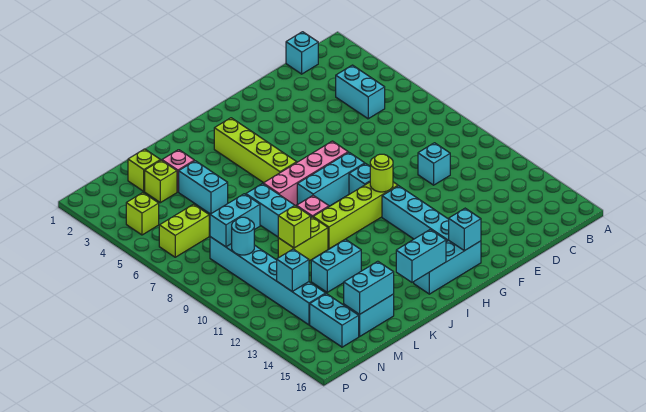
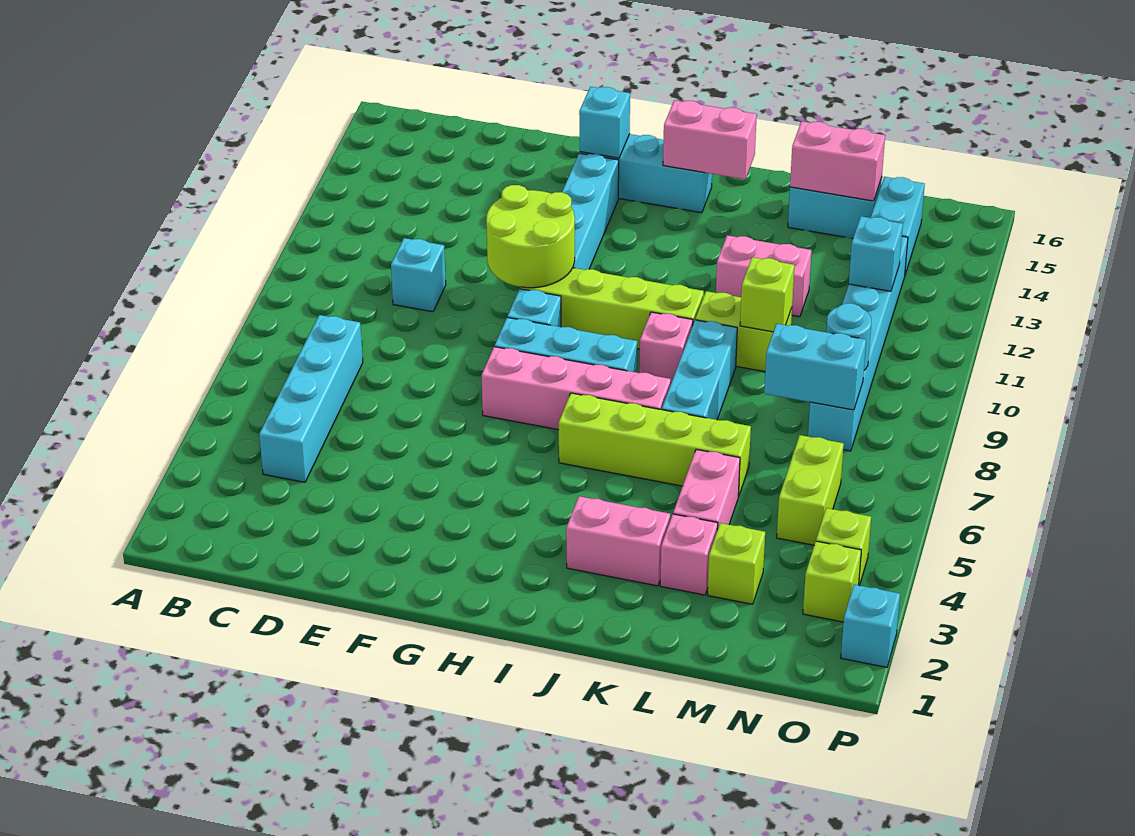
cyan 1x1 brick [286,32,318,74] -> cyan 1x1 brick moved to [841,585,900,667]
cyan 1x2 brick [336,65,385,119] -> cyan 1x4 brick [259,315,363,482]
lime 1x1 round brick [370,154,393,192] -> lime 2x2 round brick [486,185,575,288]
lime 1x4 brick [214,118,297,183] -> lime 1x4 brick turned to [559,393,751,496]
cyan 1x2 brick [396,230,446,282] -> pink 1x2 brick [663,100,757,179]
none -> pink 1x2 brick [566,496,670,586]
cyan 1x2 brick [311,239,361,292] -> pink 1x2 brick [716,235,812,317]
cyan 1x2 brick [179,161,228,214] -> pink 1x2 brick [673,449,740,530]
cyan 1x2 brick [344,261,394,314] -> pink 1x2 brick [790,121,885,201]
lime 1x1 brick [128,149,160,191] -> lime 1x1 brick moved to [803,541,861,622]
lime 1x2 brick [159,204,209,257] -> lime 1x2 brick turned to [777,435,844,545]

